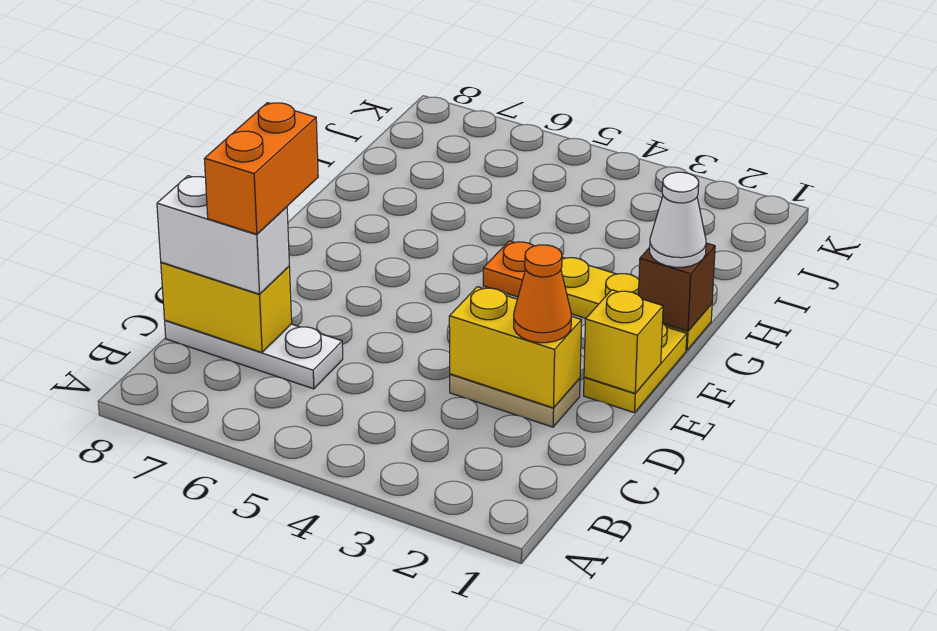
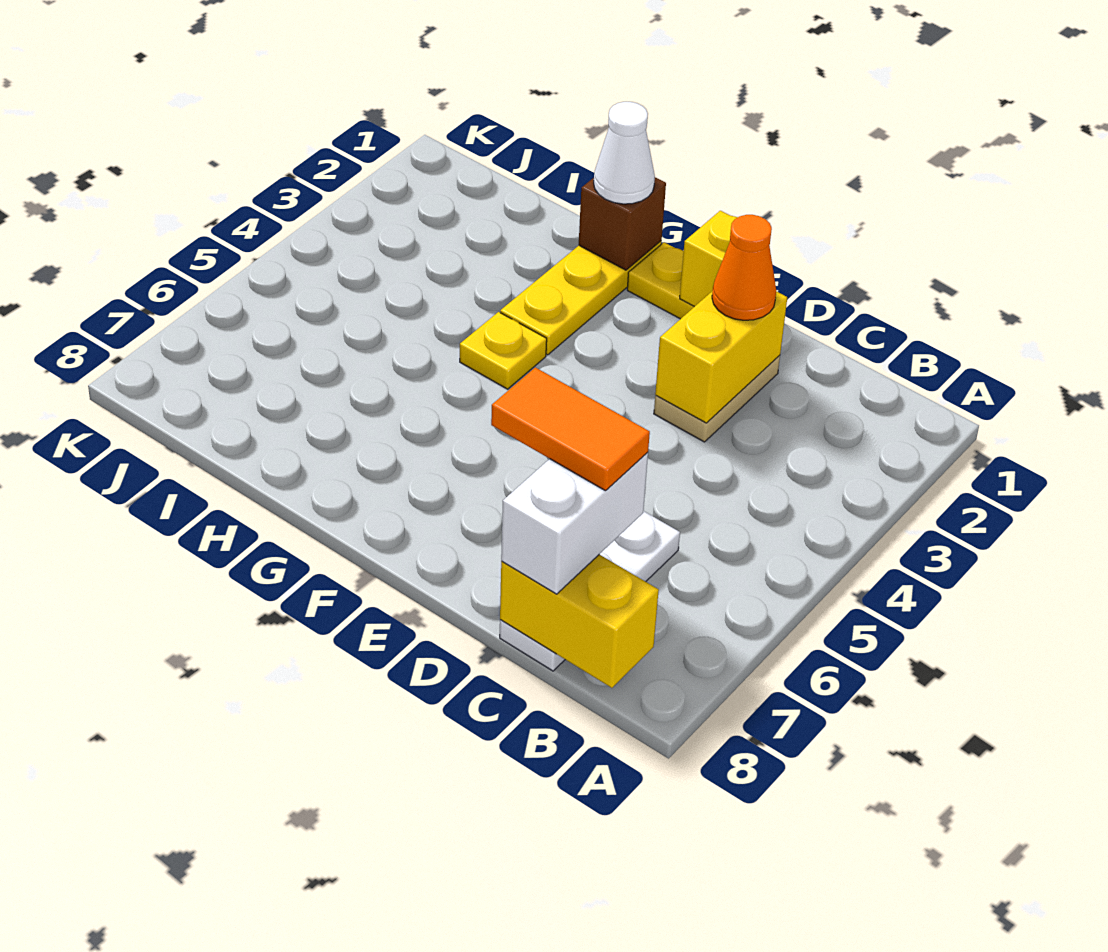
yellow 1x2 brick [161,262,292,352] -> yellow 1x2 brick turned to [500,555,659,688]
orange 1x2 brick [204,103,318,234] -> orange 1x2 tile [491,368,650,491]
orange 1x1 plate [483,241,533,297] -> yellow 1x1 plate [460,312,547,389]

